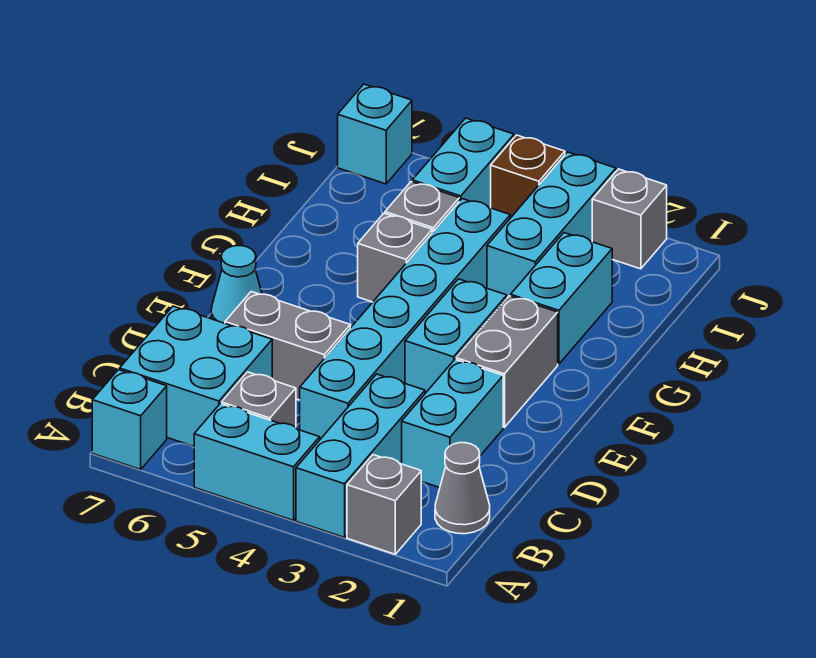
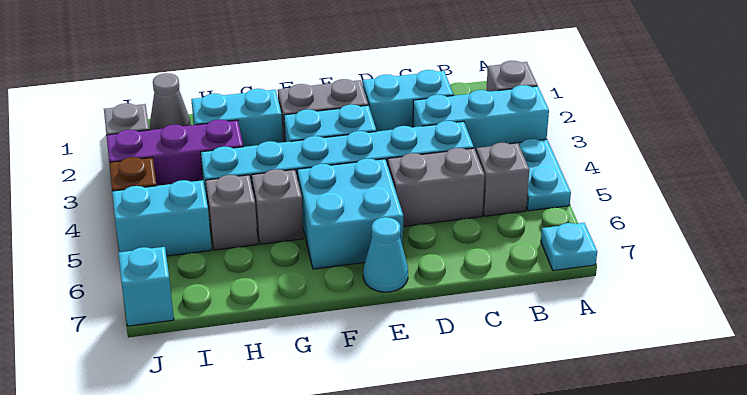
cyan 1x2 brick [194,404,320,520] -> cyan 1x2 plate [512,139,571,211]
cyan 1x1 brick [92,370,167,469] -> cyan 1x1 plate [541,223,597,271]
grey 1x1 cone [435,443,490,534] -> grey 1x1 cone moved to [150,73,191,130]
cyan 2x2 brick [120,306,272,446] -> cyan 2x2 brick moved to [297,158,403,269]
grey 1x2 brick [225,292,350,400] -> grey 1x2 brick turned to [388,148,485,226]
cyan 1x3 brick [487,152,616,298] -> purple 1x3 brick [106,119,243,186]

